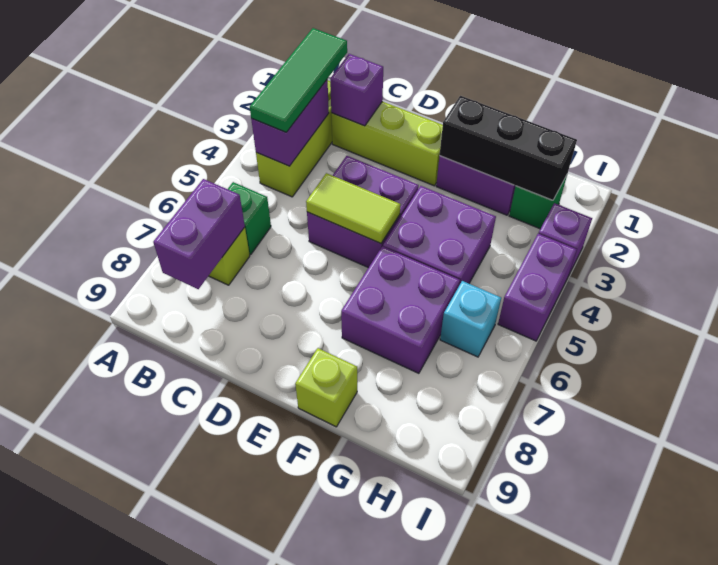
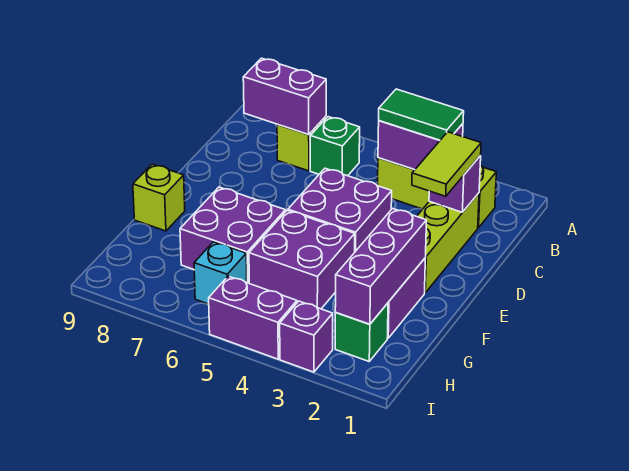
green 1x3 tile [250,28,347,132] -> green 1x2 tile [379,89,464,140]
lime 1x2 tile [306,173,401,243] -> lime 1x2 tile moved to [412,132,481,196]
black 1x3 brick [440,96,577,200] -> purple 1x3 brick [335,209,427,324]

